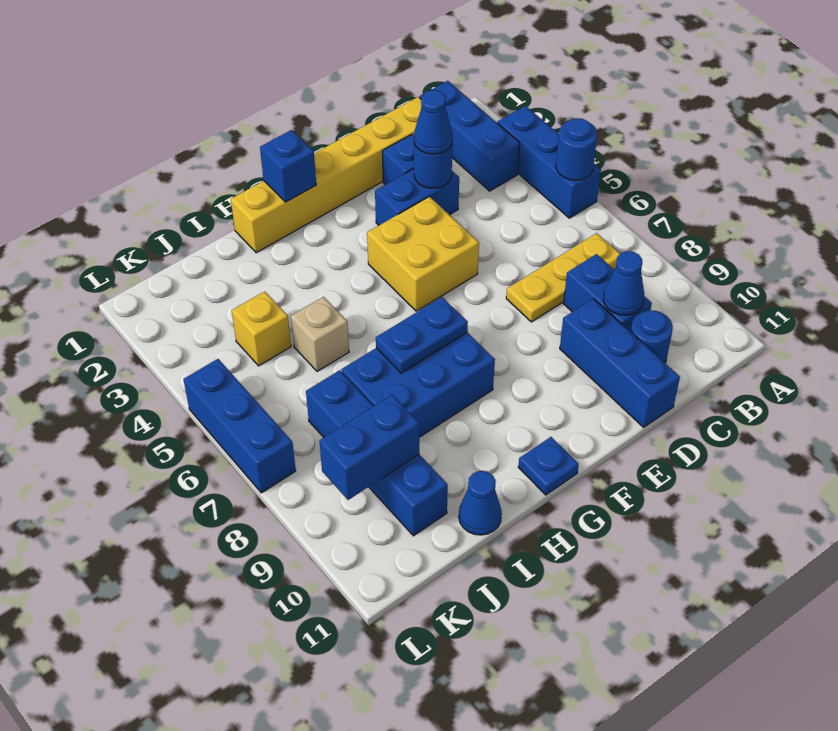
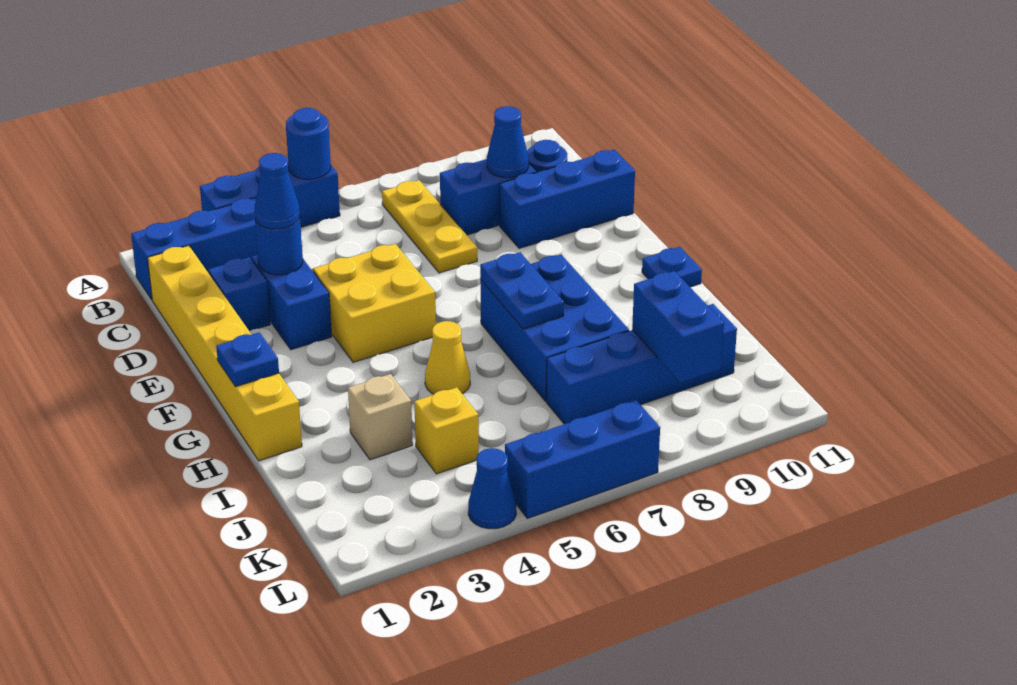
blue 1x1 brick [260,130,316,202] -> blue 1x1 plate [216,332,279,387]
none -> yellow 1x1 cone [425,321,470,394]
tan 1x1 brick [291,297,349,372] -> tan 1x1 brick moved to [348,374,413,460]
blue 1x1 cone [459,471,502,535] -> blue 1x1 cone moved to [468,448,516,529]

